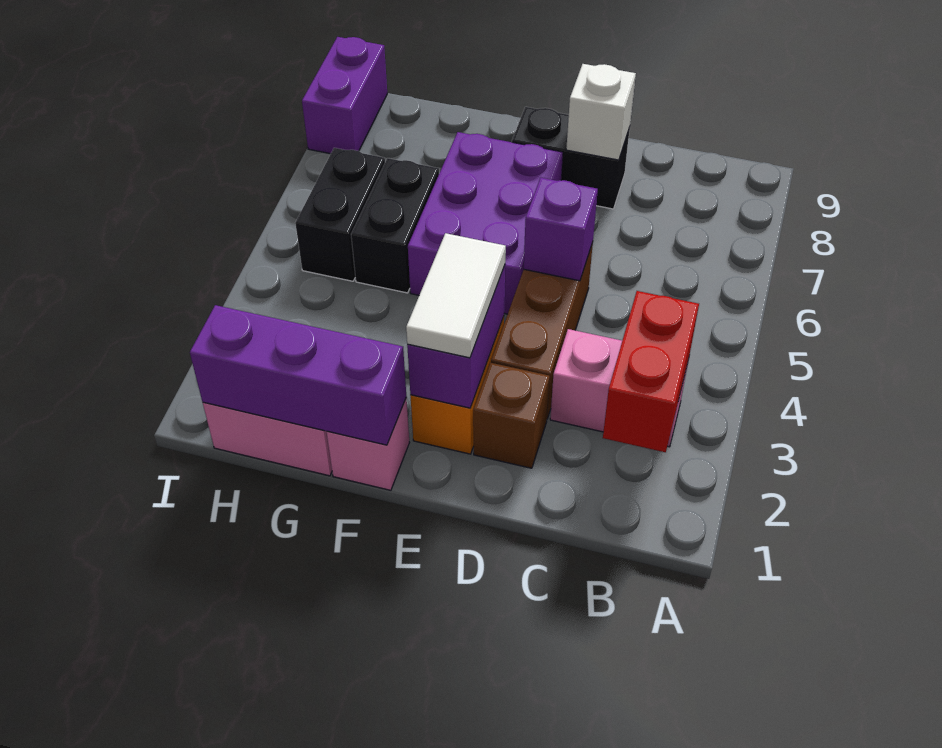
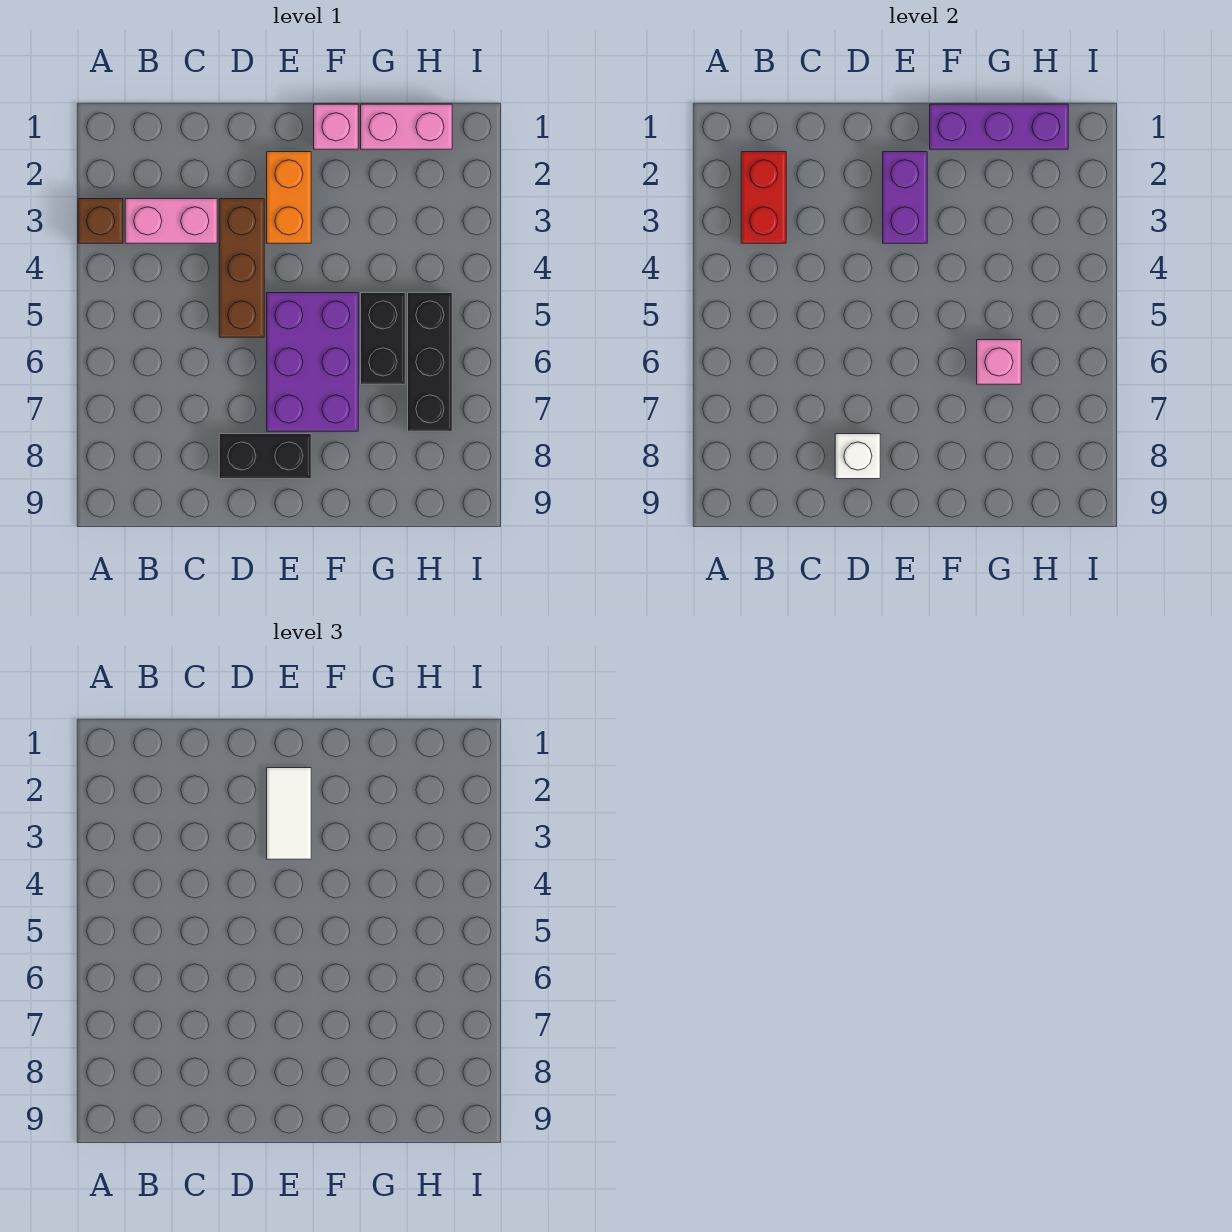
brown 1x1 brick [473,363,550,468] -> brown 1x1 brick moved to [78,199,123,243]
purple 1x1 brick [524,178,598,281] -> none
none -> pink 1x1 brick [977,340,1021,384]
black 1x2 brick [295,148,385,281] -> black 1x3 brick [408,293,452,431]
purple 1x2 brick [302,37,387,154] -> none

